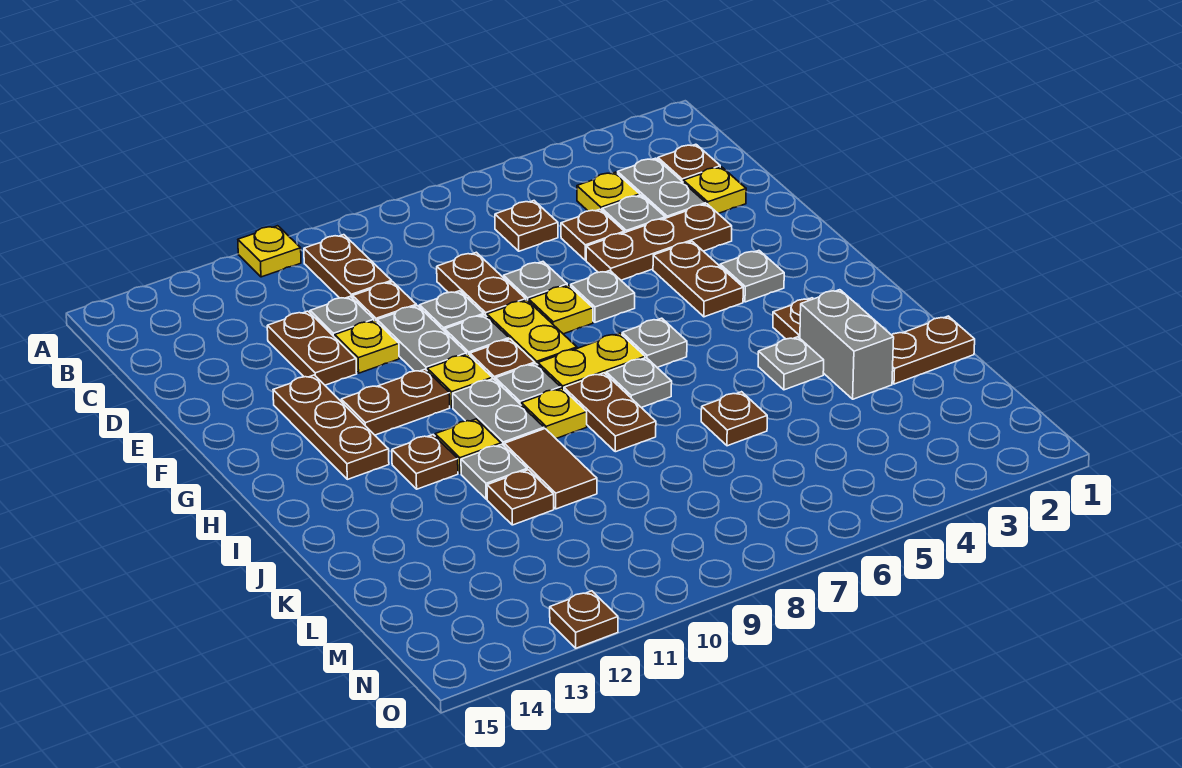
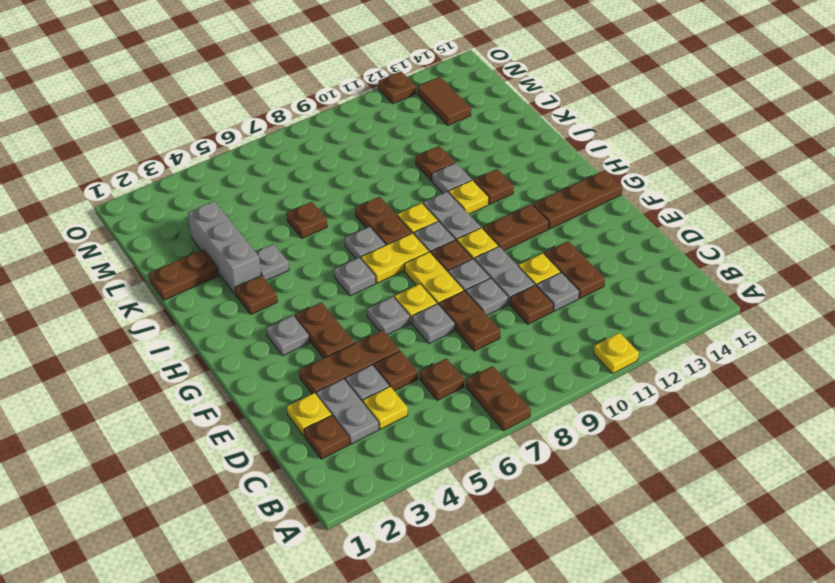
brown 1x2 plate [304,235,392,298] -> brown 1x2 plate moved to [466,366,531,431]
brown 1x3 plate [273,375,389,479] -> brown 1x3 plate turned to [533,170,623,229]
grey 1x2 brick [800,290,894,399] -> grey 1x3 brick [188,201,261,295]
brown 1x2 tile [504,429,597,509] -> brown 1x2 tile moved to [417,77,471,125]

